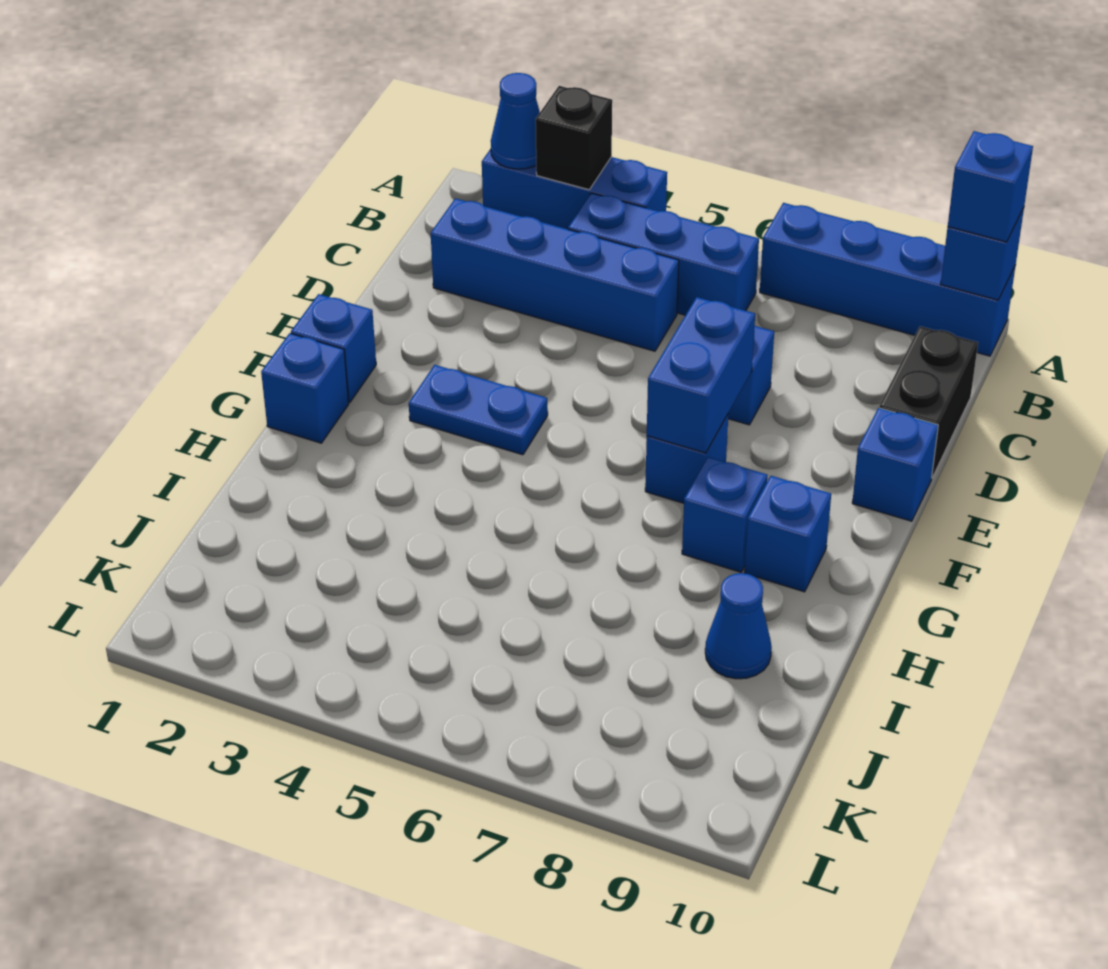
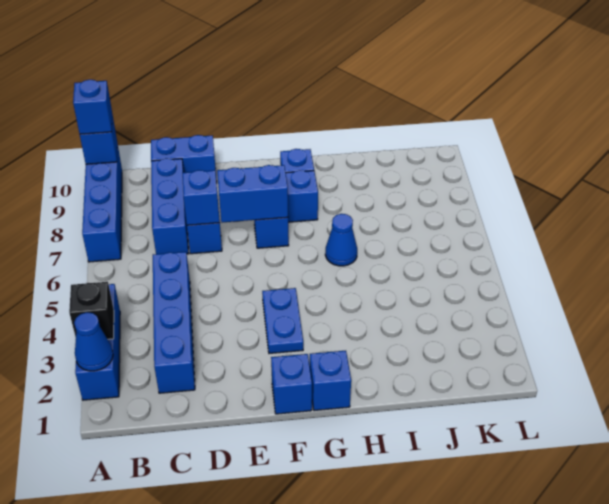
blue 1x3 brick [568,193,759,315] -> blue 1x3 brick moved to [151,158,188,254]
black 1x2 brick [879,326,978,478] -> blue 1x2 brick [151,135,217,183]
blue 1x1 brick [852,408,938,521] -> blue 1x1 brick moved to [182,170,220,225]
blue 1x1 cone [705,573,772,679] -> blue 1x1 cone moved to [325,214,357,266]

